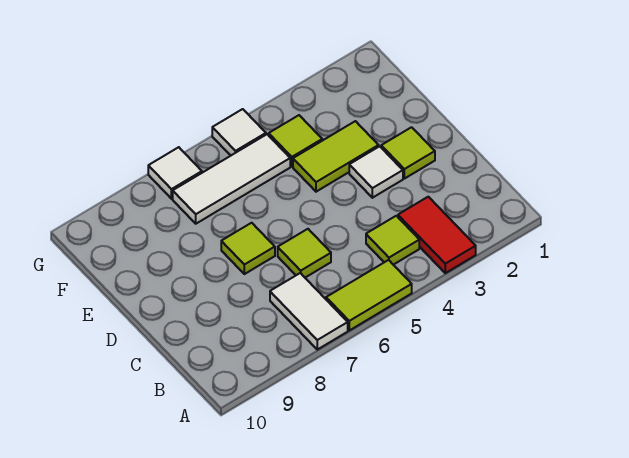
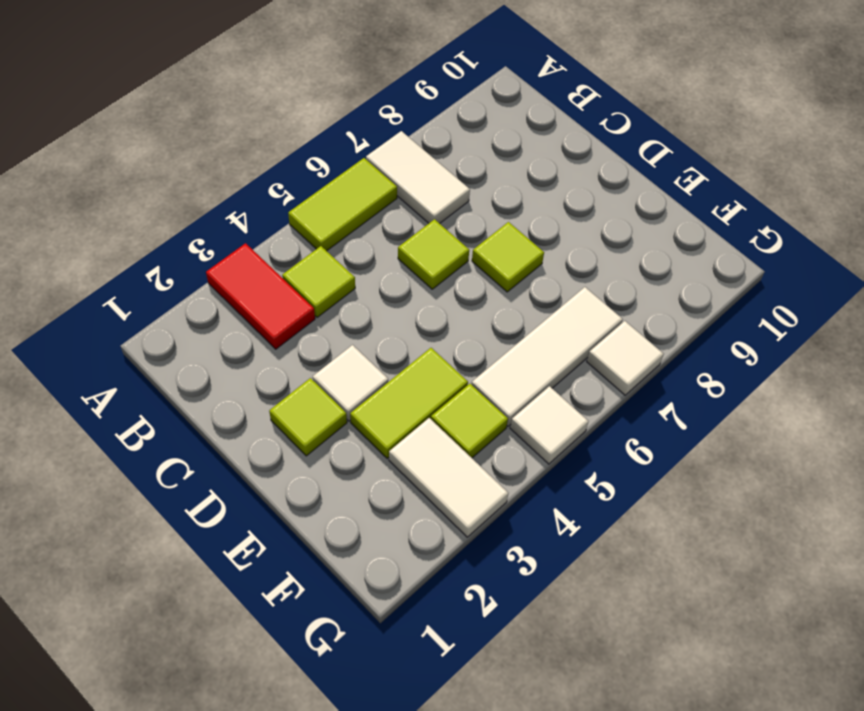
none -> white 1x2 tile [389,418,508,537]

